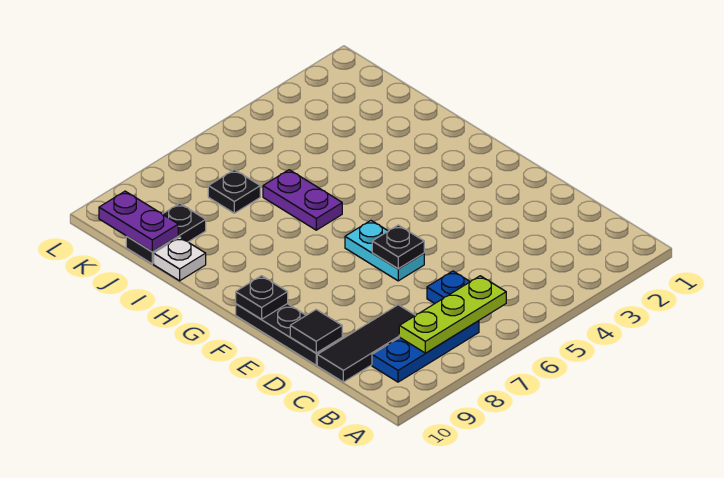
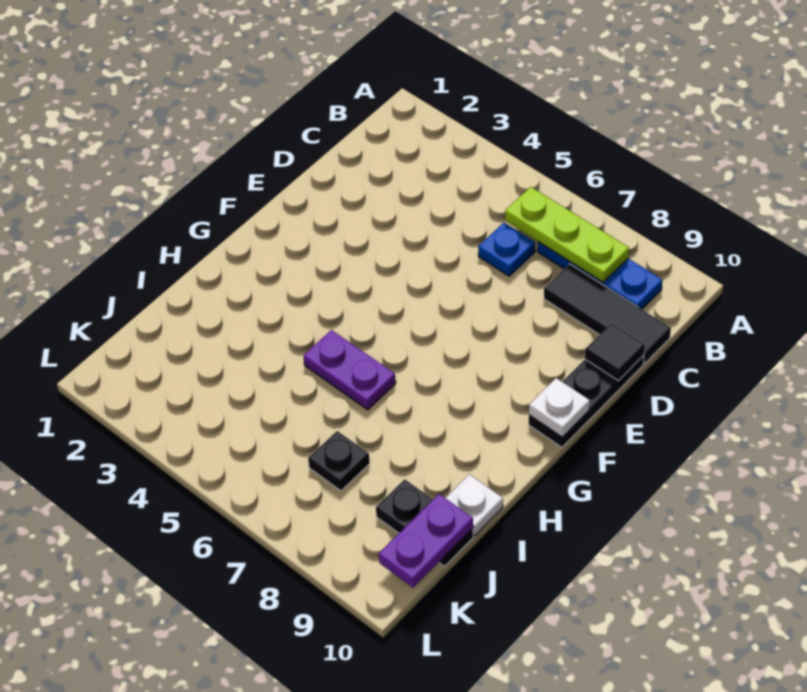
cyan 1x2 plate [345,221,424,281] -> none
black 1x1 plate [372,225,424,269] -> none
black 1x1 plate [236,276,288,319] -> white 1x1 plate [529,378,590,437]
purple 1x2 plate [263,170,342,230] -> purple 1x2 plate turned to [303,330,396,410]

